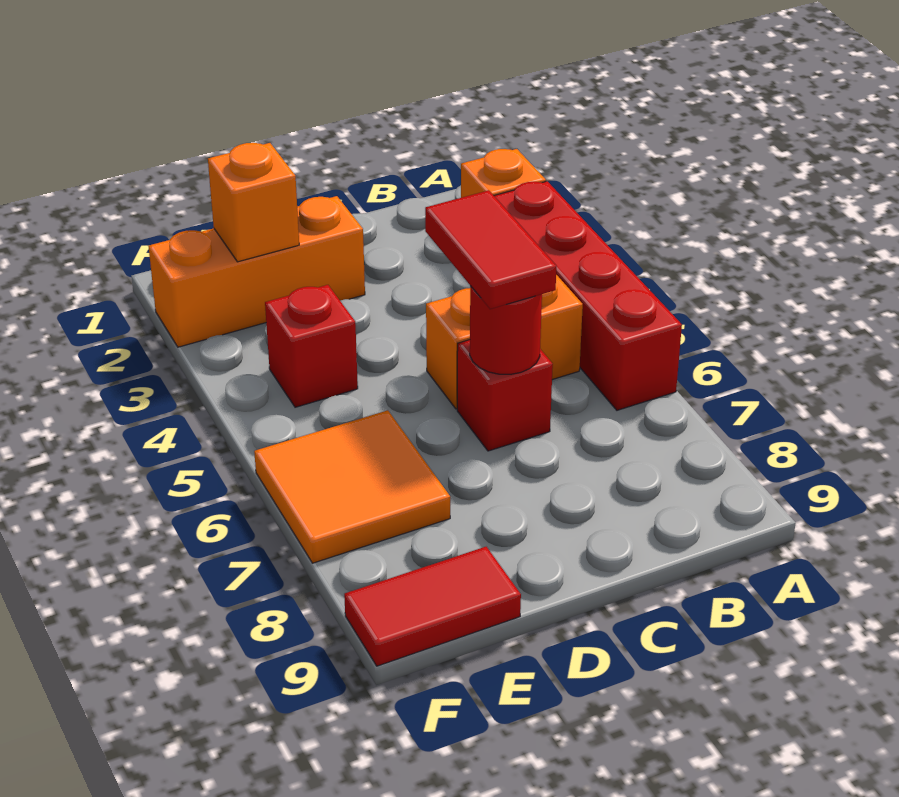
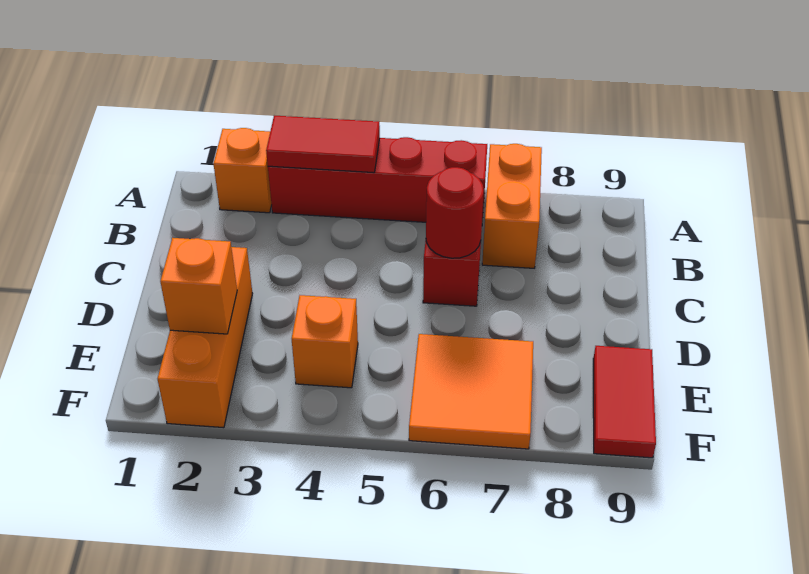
orange 1x2 brick [426,275,583,409] -> orange 1x2 brick moved to [482,144,542,268]
red 1x2 tile [425,190,556,309] -> red 1x2 tile moved to [266,116,380,173]
red 1x1 brick [265,285,358,407] -> orange 1x1 brick [292,295,358,388]

